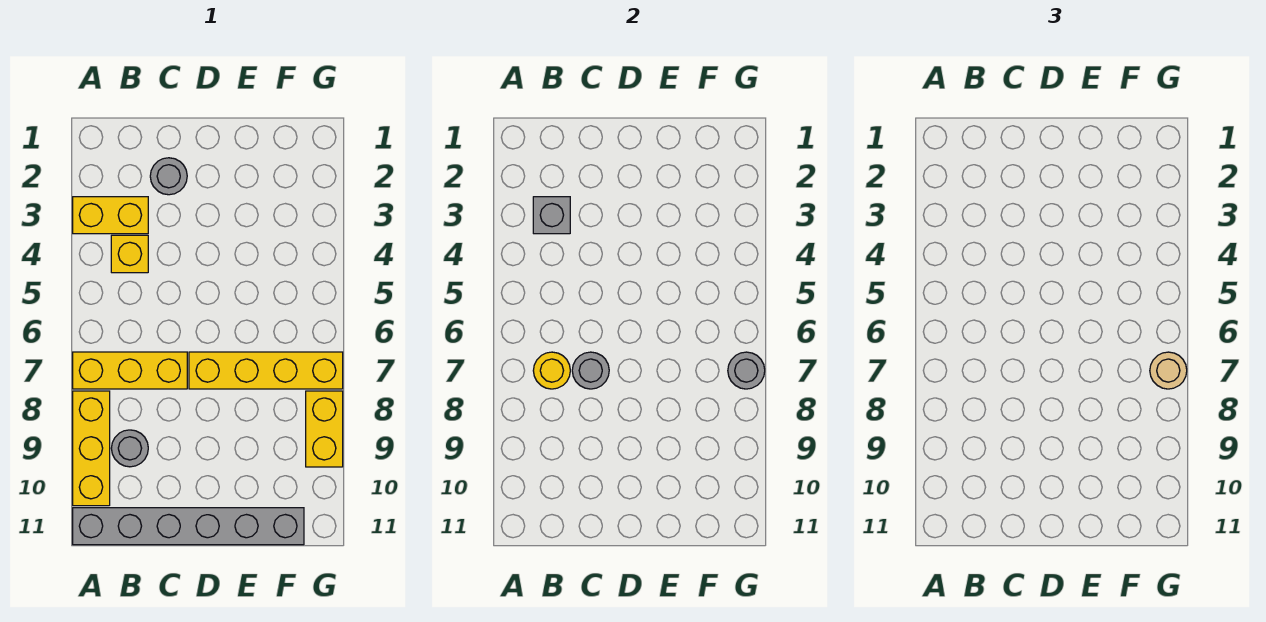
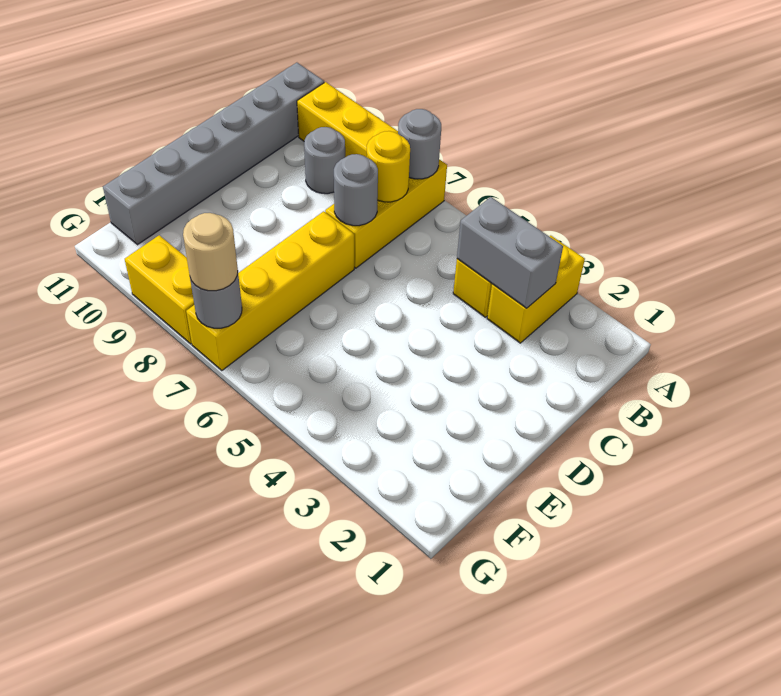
grey 1x1 brick [533,197,570,234] -> grey 1x2 brick [457,197,563,308]
grey 1x1 round brick [150,158,187,195] -> grey 1x1 round brick moved to [398,109,441,179]

